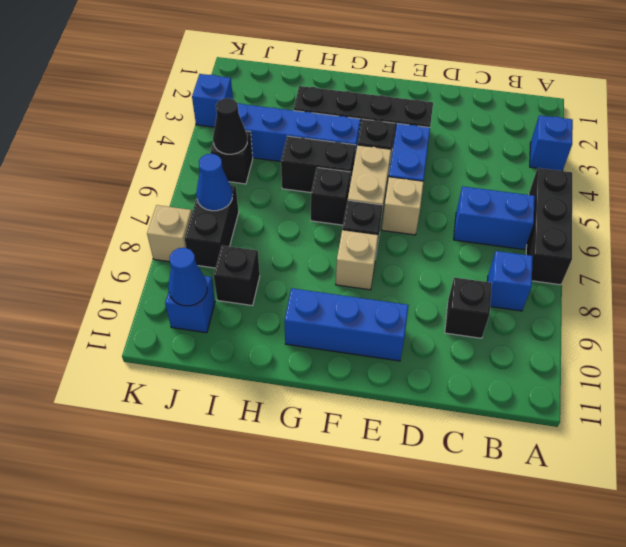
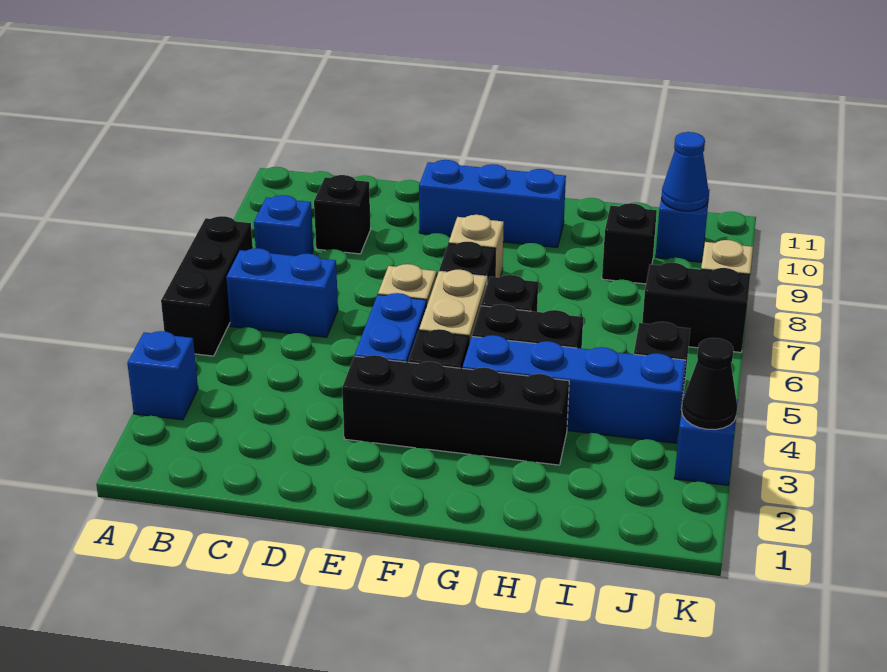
black 1x1 cone [213,98,247,154] -> black 1x1 cone moved to [682,338,737,430]
black 1x2 brick [185,185,239,268] -> black 1x2 brick turned to [642,262,750,352]
blue 1x1 cone [196,154,232,211] -> none

